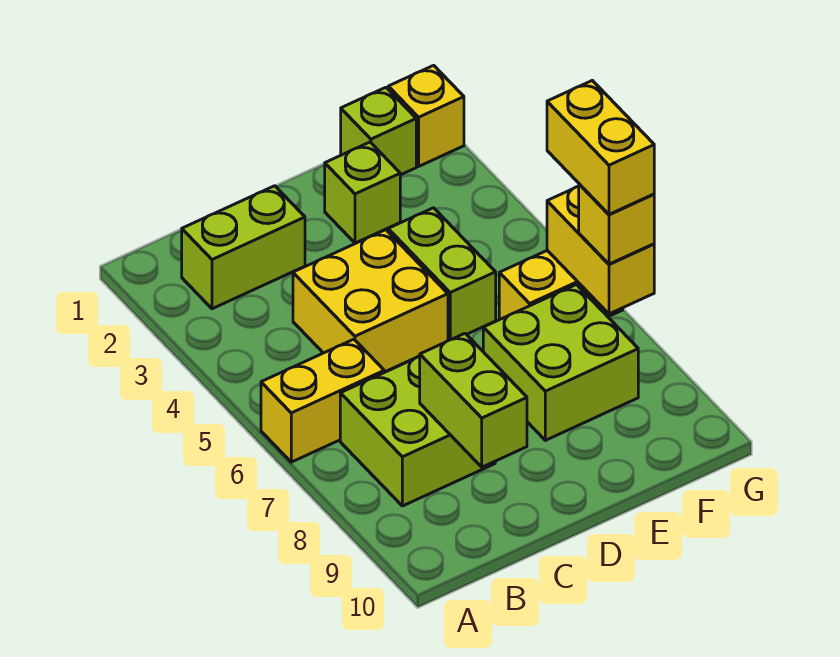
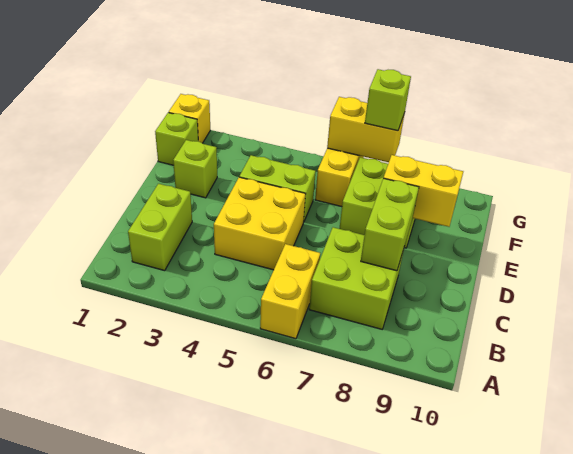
lime 1x2 brick [420,333,527,467] -> lime 1x2 brick turned to [361,178,419,271]
yellow 1x2 brick [547,80,654,214] -> yellow 1x2 brick moved to [384,155,463,227]
yellow 1x1 brick [579,184,654,264] -> lime 1x1 brick [365,69,411,131]

